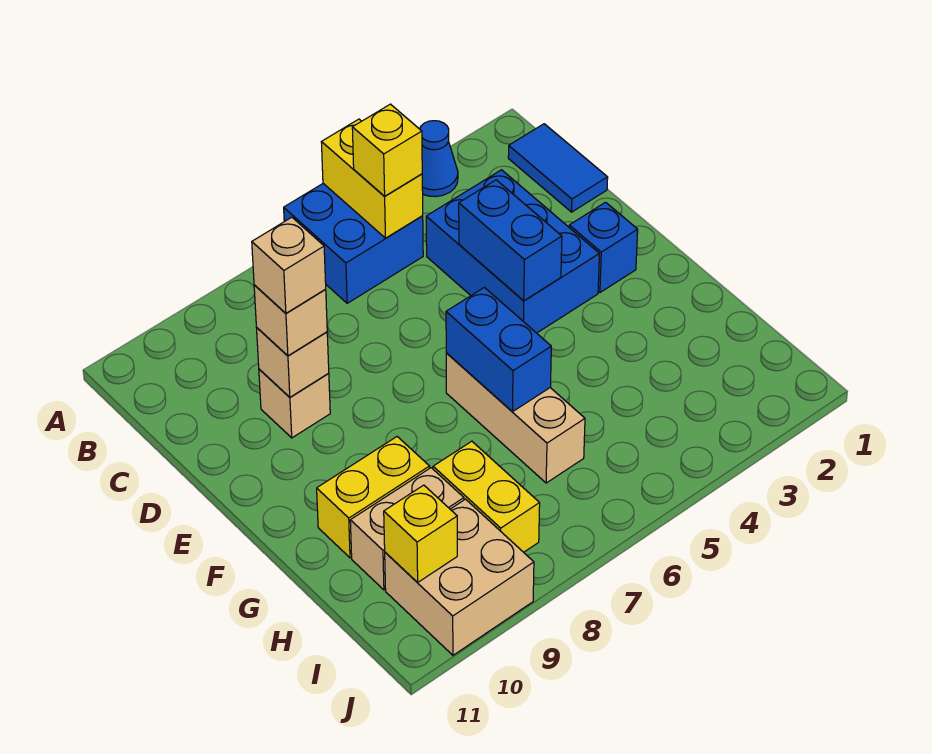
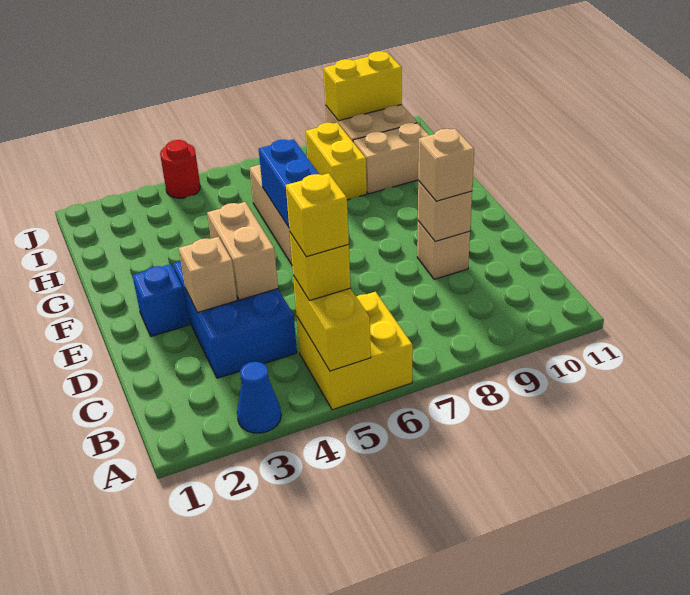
blue 2x2 brick [284,184,423,303] -> yellow 2x2 brick [297,292,413,410]
blue 1x2 tile [508,124,608,212] -> none
blue 1x2 brick [459,180,562,301] -> tan 1x2 brick [207,202,278,300]
tan 1x1 brick [252,217,326,313] -> tan 1x1 brick moved to [179,237,237,313]
yellow 1x2 brick [317,437,430,558] -> yellow 1x2 brick moved to [324,51,402,121]
yellow 1x1 brick [384,485,457,583] -> yellow 1x1 brick moved to [286,173,349,257]
none -> red 1x1 round brick [160,140,200,198]

